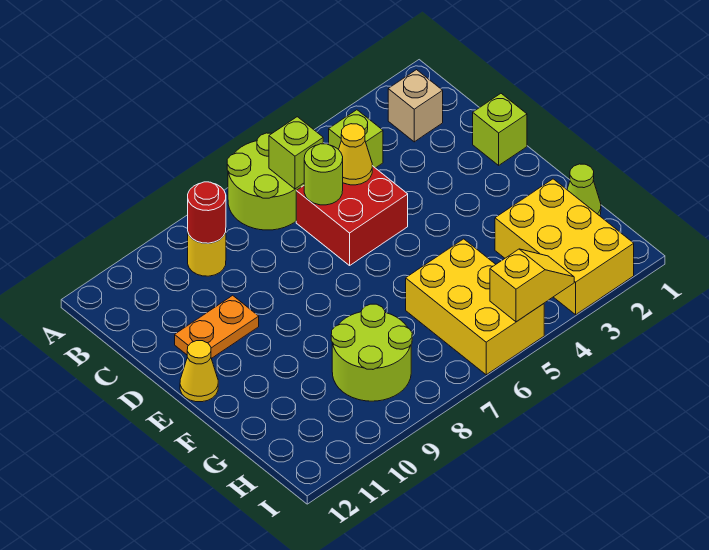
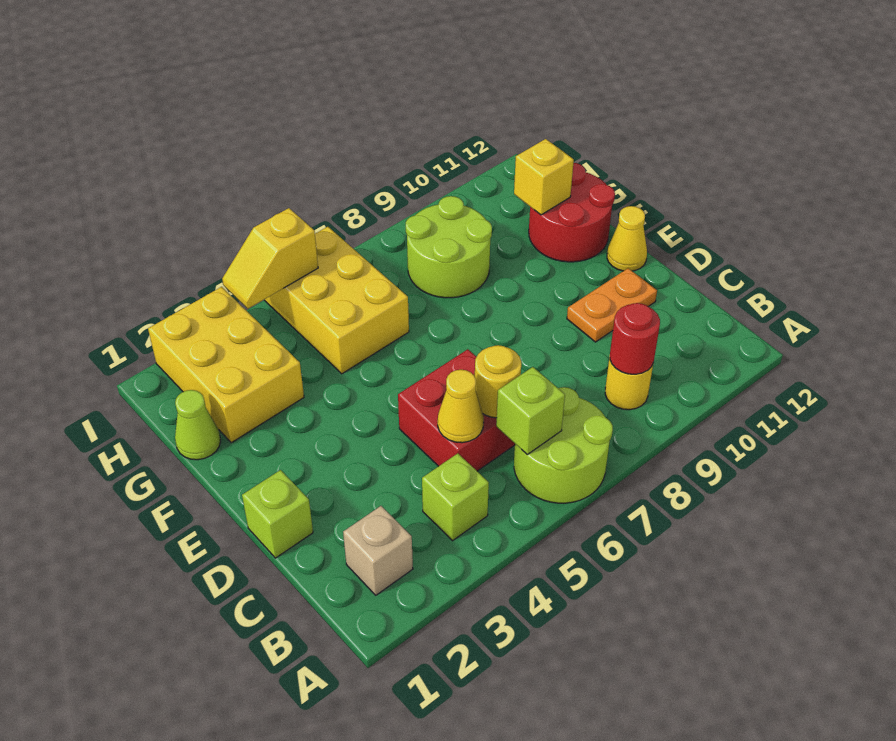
lime 1x1 round brick [304,144,343,205] -> yellow 1x1 round brick [475,345,521,418]
none -> red 2x2 round brick [529,163,615,262]
none -> yellow 1x1 brick [514,139,574,215]

